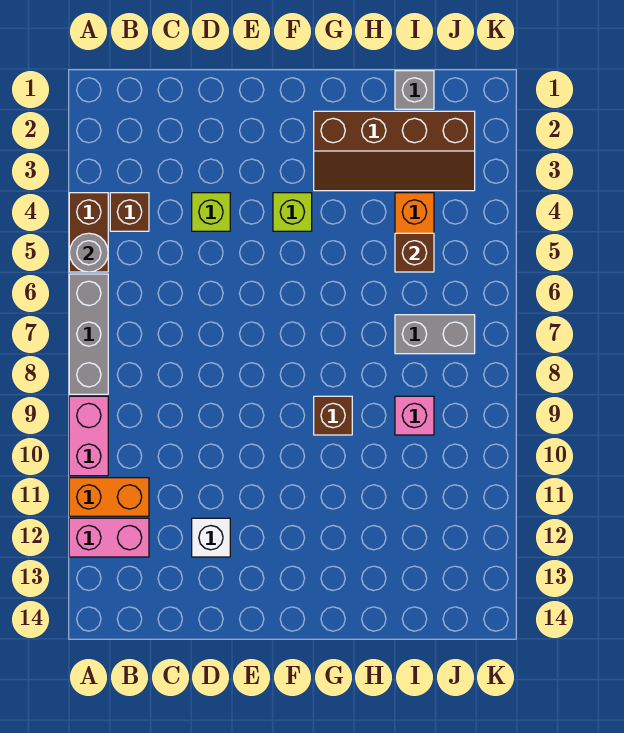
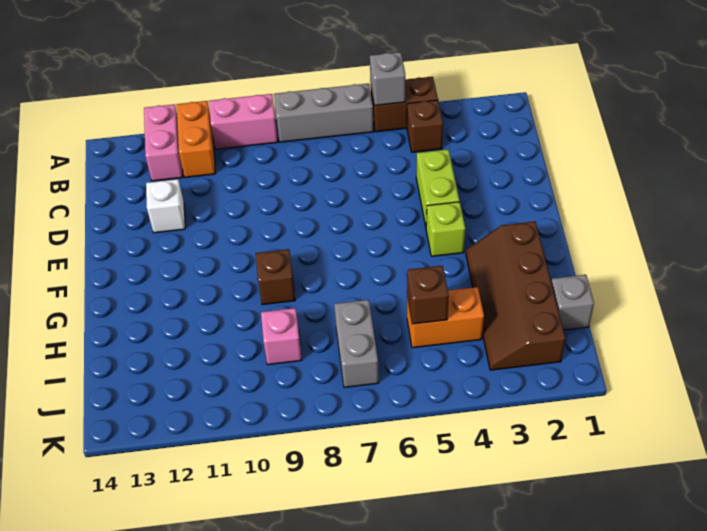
grey 1x1 round brick [69,233,108,272] -> grey 1x1 brick [370,52,405,106]
lime 1x1 brick [192,193,230,231] -> lime 1x2 brick [416,149,459,226]

